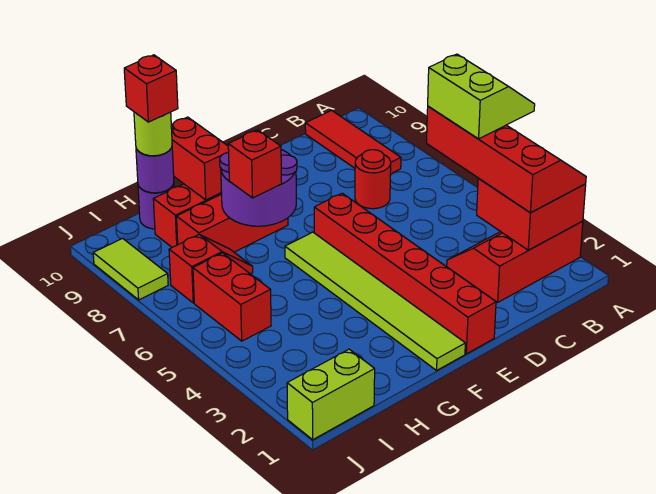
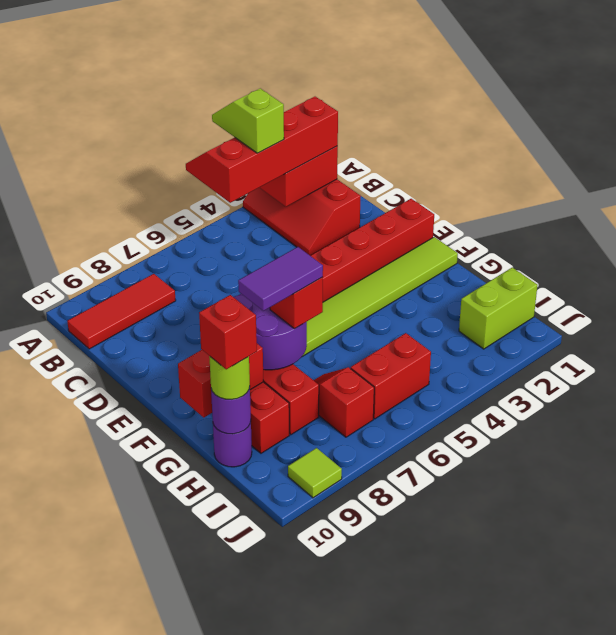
lime 2x2 slope [428,54,535,139] -> lime 1x2 slope [212,88,284,153]
red 1x1 round brick [355,150,391,209] -> none
none -> purple 1x2 tile [238,247,323,311]
lime 1x2 brick [287,349,375,440] -> lime 1x2 brick turned to [459,268,537,349]
lime 1x2 tile [93,238,168,300] -> lime 1x1 tile [288,448,342,498]

